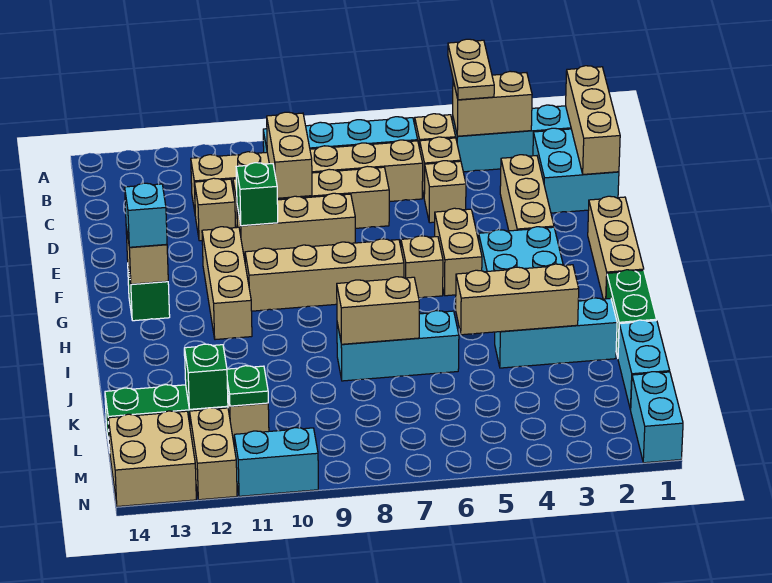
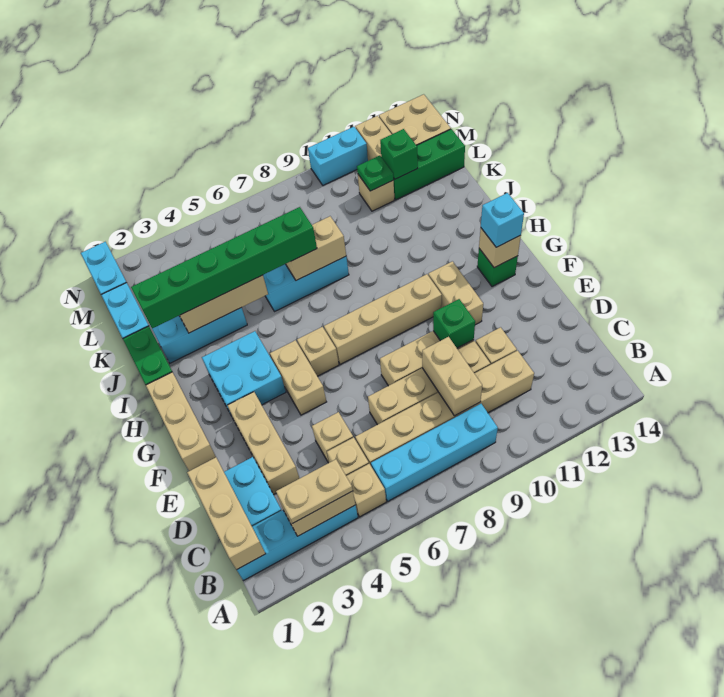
tan 1x2 plate [448,39,494,100] -> tan 1x2 plate turned to [276,459,353,523]
tan 1x3 brick [202,227,252,340] -> tan 1x2 brick [428,261,483,325]
none -> green 1x6 brick [131,207,317,328]

